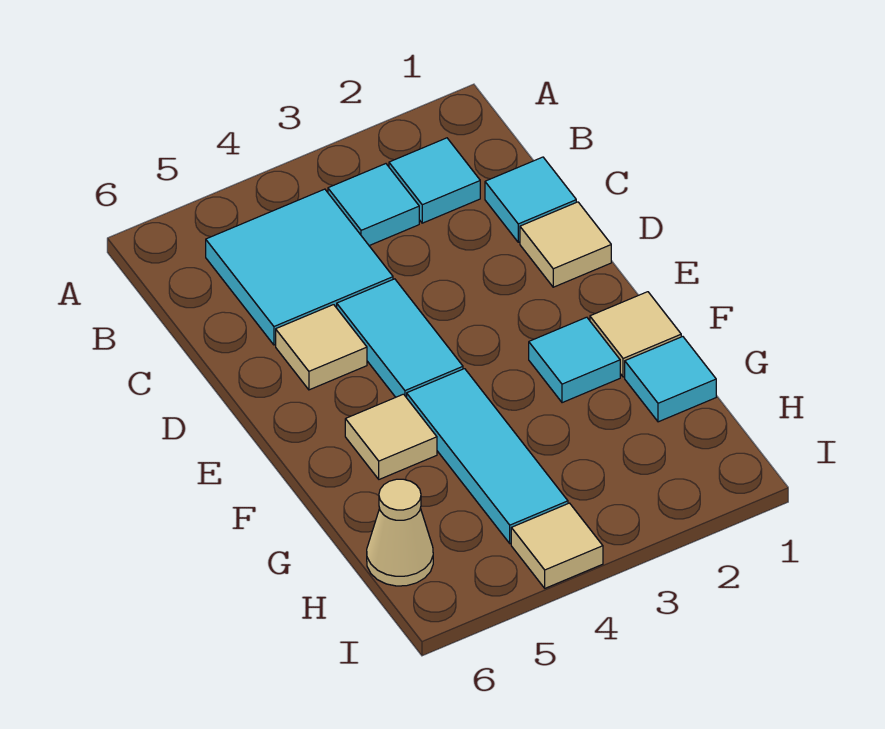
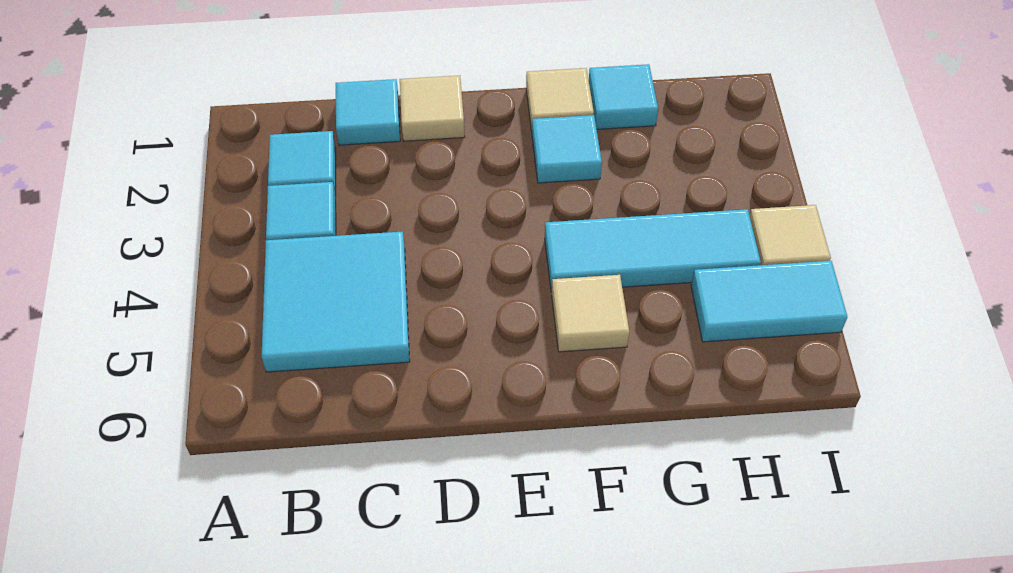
cyan 1x2 tile [337,279,463,398] -> cyan 1x2 tile moved to [691,261,847,342]
tan 1x1 tile [276,305,367,390] -> none
tan 1x1 cone [367,479,433,586] -> none

